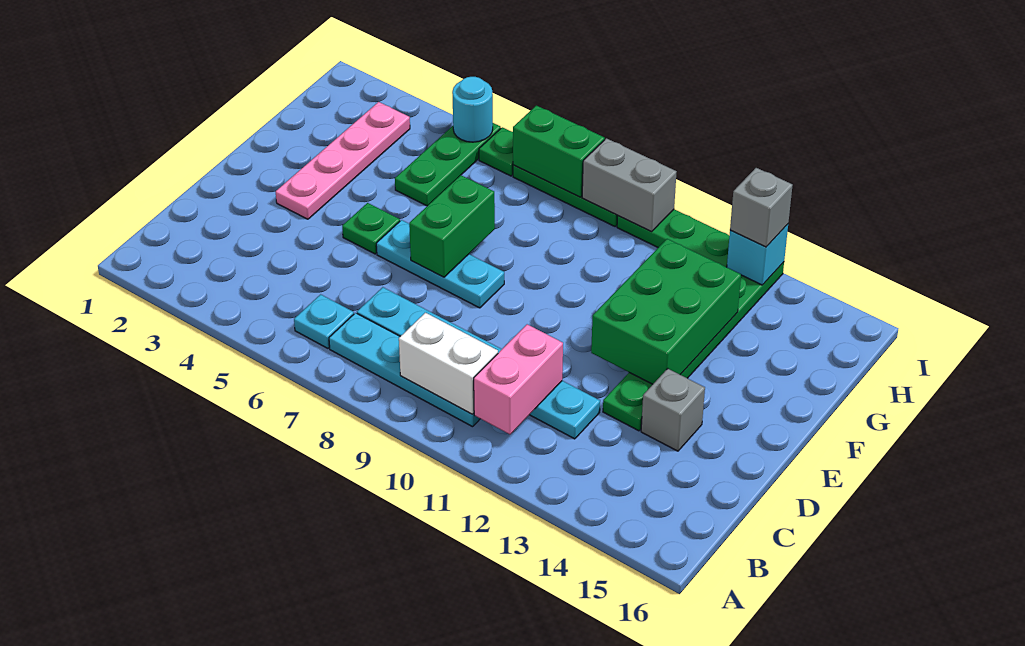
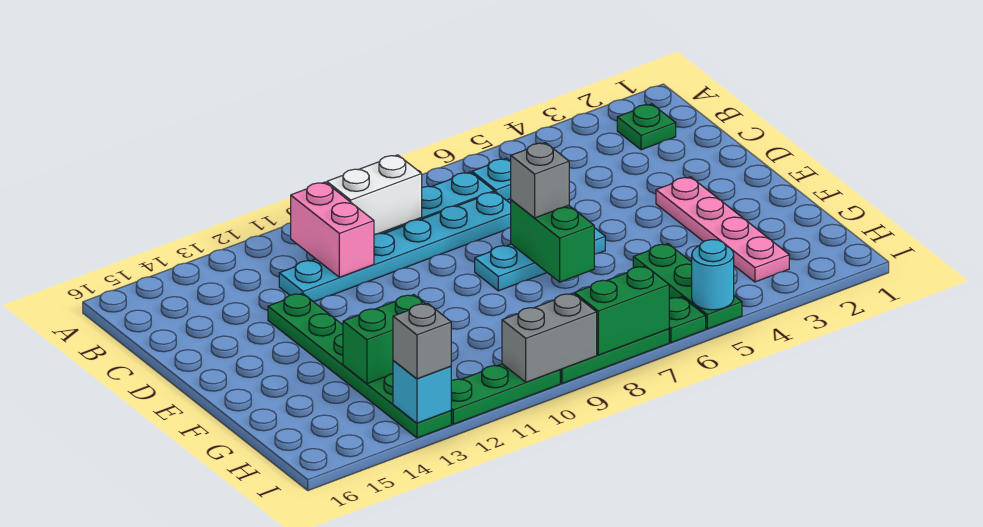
grey 1x1 brick [641,369,705,451] -> grey 1x1 brick moved to [511,143,569,218]
green 1x1 plate [342,203,400,254] -> green 1x1 plate moved to [617,104,676,150]
green 2x3 brick [591,239,741,384] -> green 1x2 brick [343,295,425,384]

